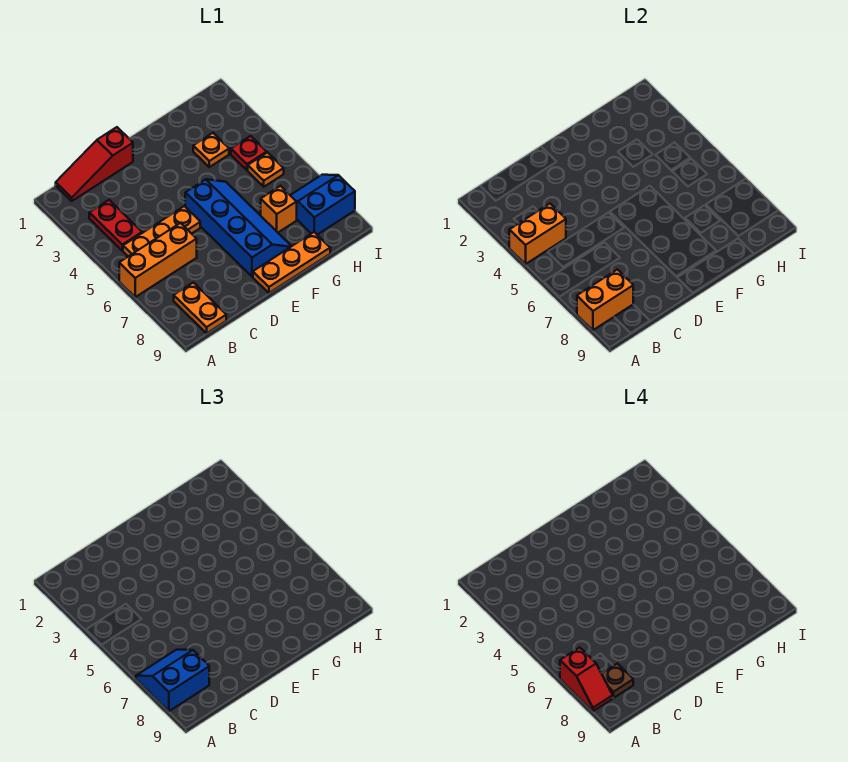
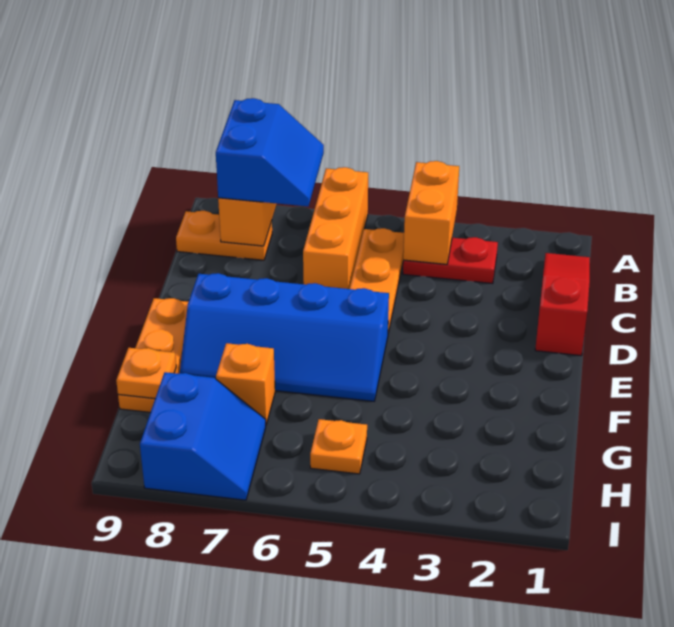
red 1x2 slope [560,647,613,711] -> none
brown 1x1 plate [602,663,633,698] -> none
orange 1x1 plate [193,133,229,167] -> orange 1x1 plate moved to [116,348,176,399]
red 1x1 plate [231,136,267,170] -> none

